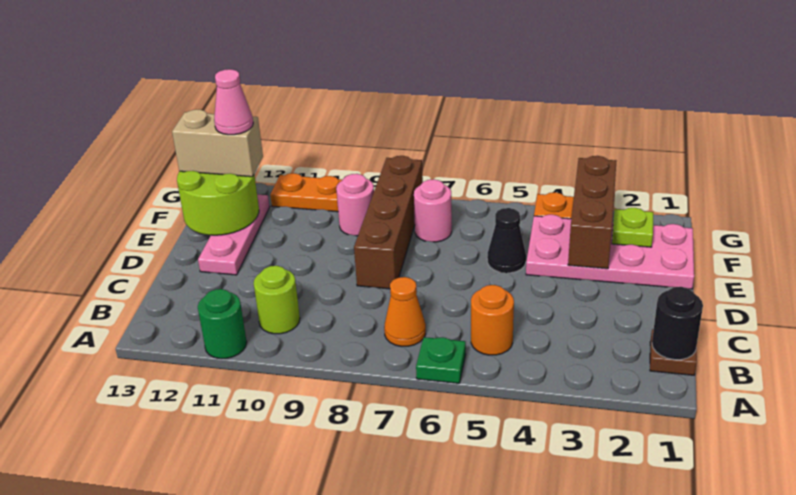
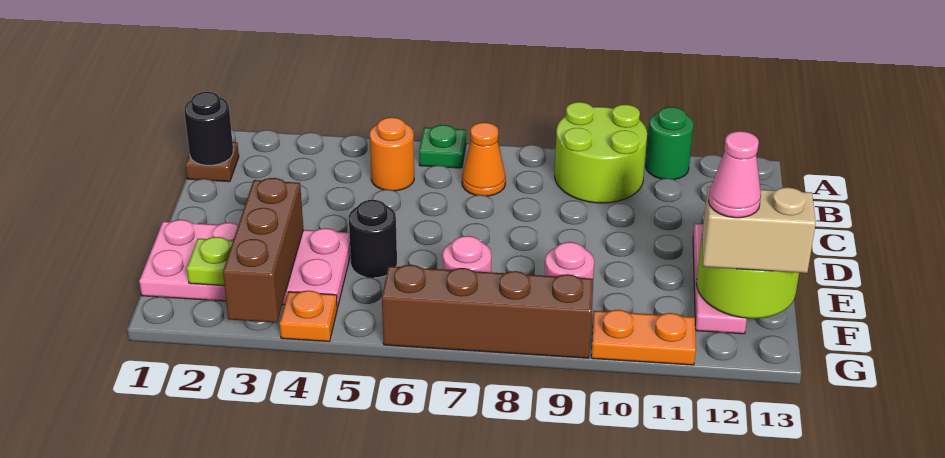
lime 1x1 round brick [254,266,300,334] -> lime 2x2 round brick [555,102,647,203]
brown 1x4 brick [354,156,423,289] -> brown 1x4 brick turned to [382,265,593,358]
black 1x1 cone [487,208,526,273] -> black 1x1 round brick [349,200,397,278]

